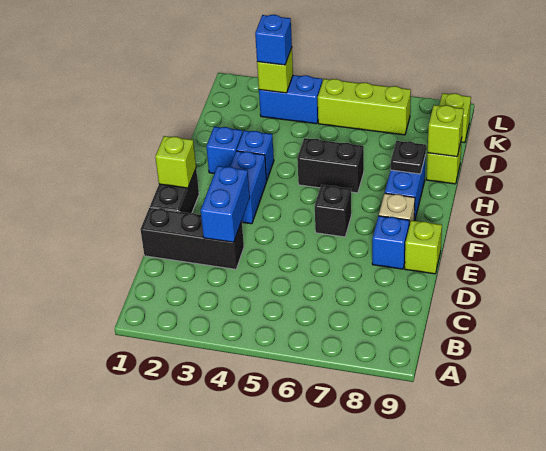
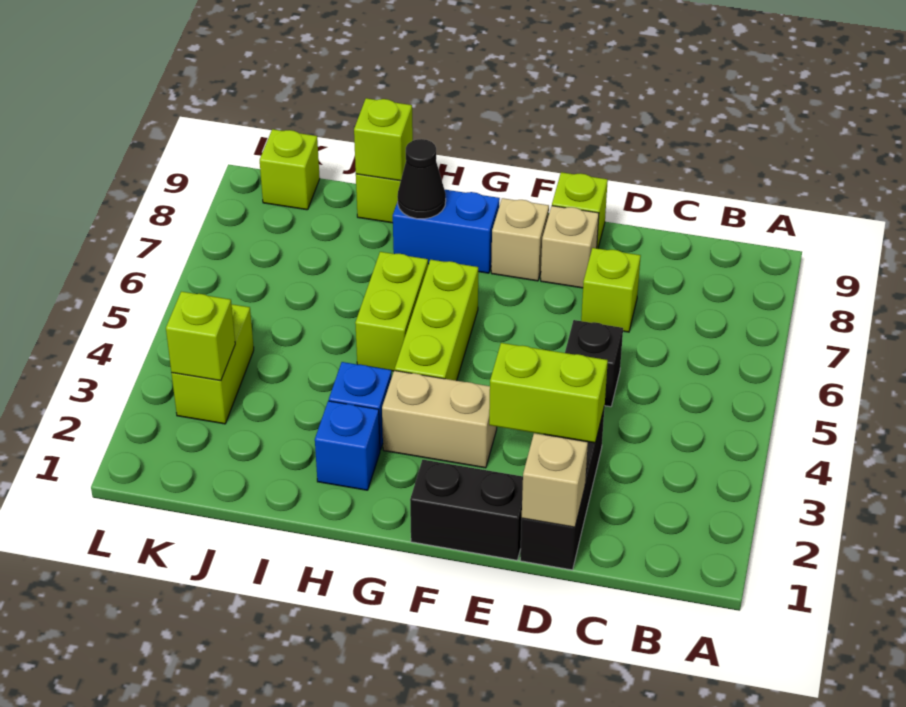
none -> tan 1x1 brick [522,433,588,527]
blue 1x2 brick [201,166,250,242] -> lime 1x2 brick [489,343,608,443]
blue 1x1 brick [372,216,409,269] -> tan 1x1 brick [541,206,599,288]
lime 1x1 brick [155,136,196,188] -> lime 1x1 brick moved to [581,248,641,332]
blue 1x2 brick [230,151,267,224] -> tan 1x2 brick [382,370,497,468]
black 1x1 brick [315,185,351,237] -> black 1x1 brick moved to [565,320,623,407]
black 1x2 brick [297,138,364,193] -> lime 1x2 brick [355,252,428,371]
black 1x1 plate [391,141,426,174] -> black 1x1 cone [397,139,446,219]
blue 1x2 brick [259,75,322,124] -> lime 1x2 brick [172,304,254,424]
blue 1x1 brick [255,15,292,65] -> none
lime 1x3 brick [318,79,411,135] -> lime 1x3 brick moved to [395,260,478,381]

